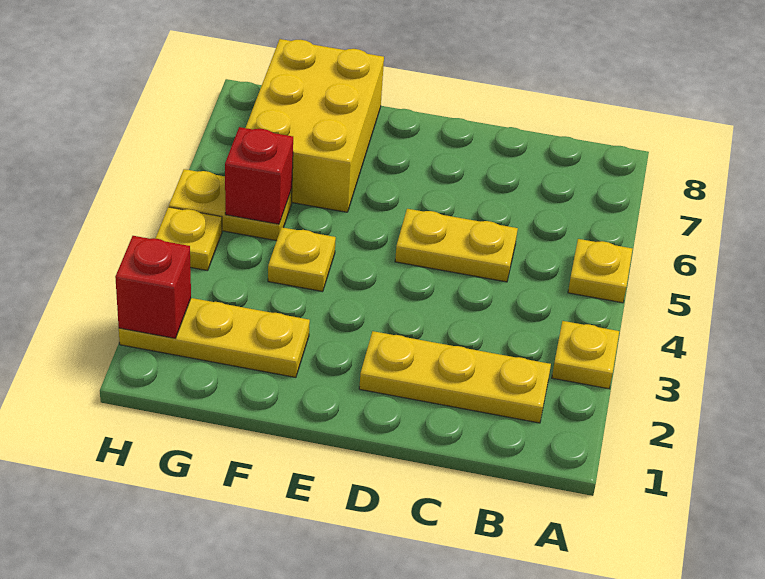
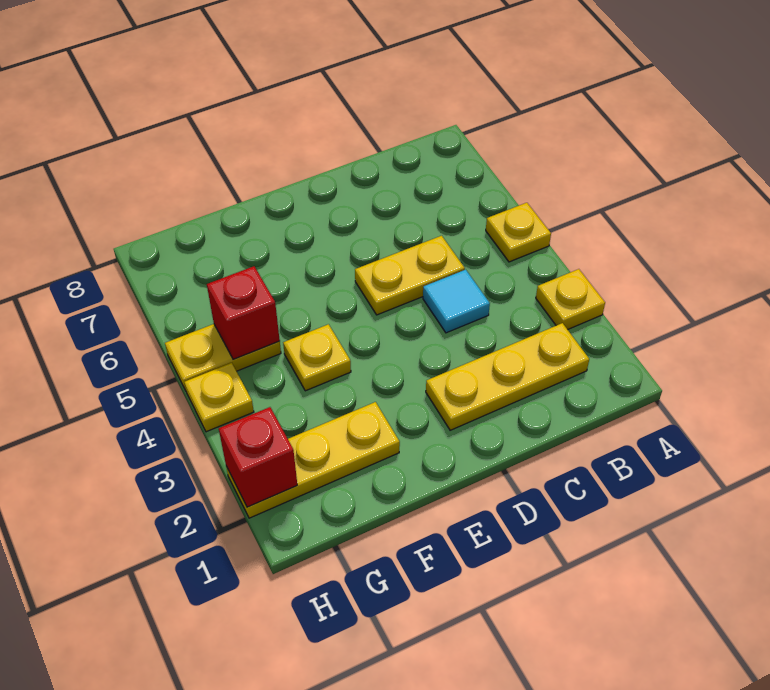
none -> cyan 1x1 tile [423,270,490,333]
yellow 2x3 brick [246,39,384,212] -> none

